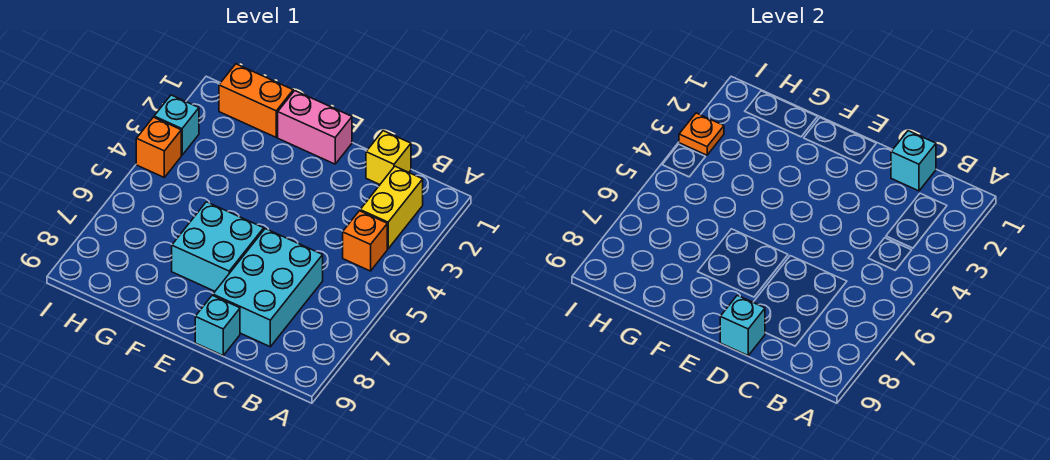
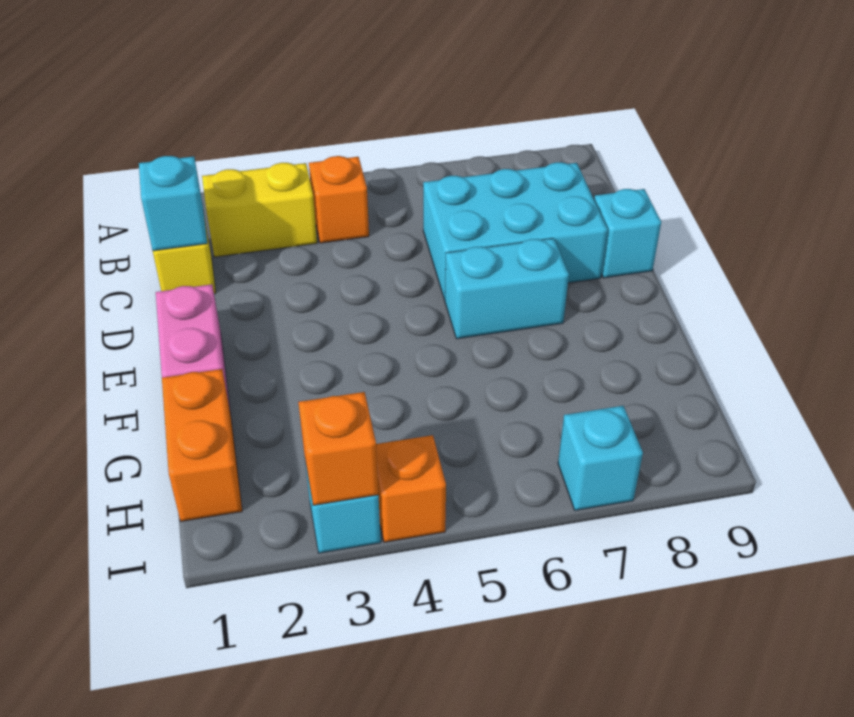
cyan 1x1 brick [720,295,765,355] -> cyan 1x1 brick moved to [558,406,643,510]
cyan 2x2 brick [172,202,264,291] -> cyan 1x2 brick [445,238,569,339]
orange 1x1 plate [679,113,724,155] -> orange 1x1 brick [298,392,378,505]

